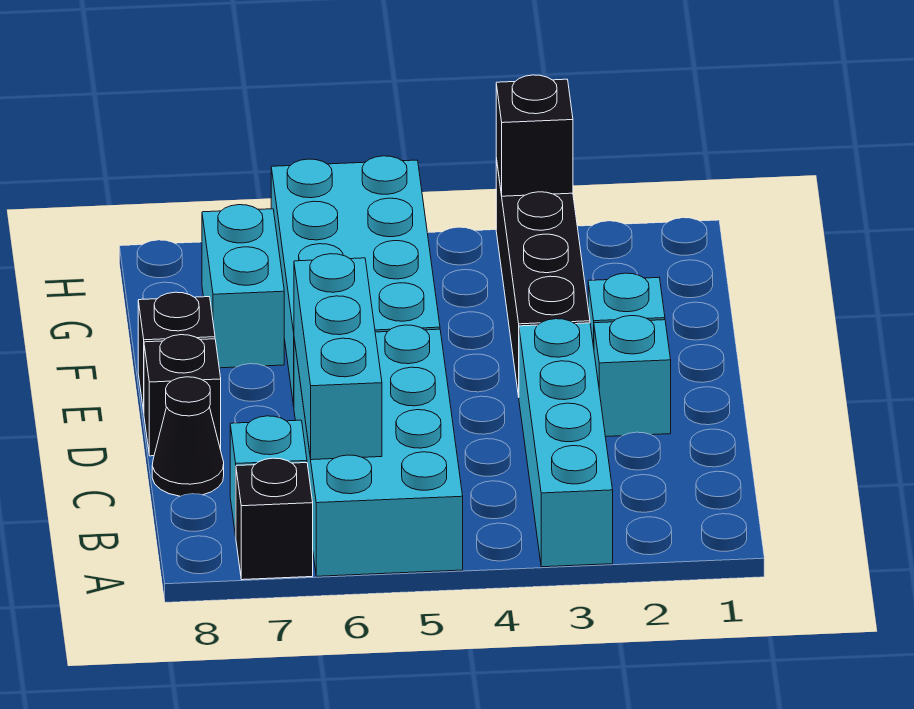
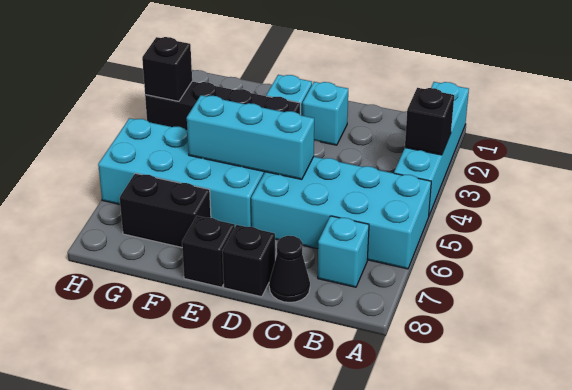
cyan 1x4 brick [519,319,613,567] -> cyan 1x4 brick turned to [394,82,469,215]
black 1x1 brick [236,458,313,580] -> black 1x1 brick moved to [405,88,454,155]
cyan 1x3 brick [294,254,382,460] -> cyan 1x3 brick moved to [187,95,314,179]
cyan 1x2 brick [202,205,284,368] -> black 1x2 brick [120,173,211,247]

